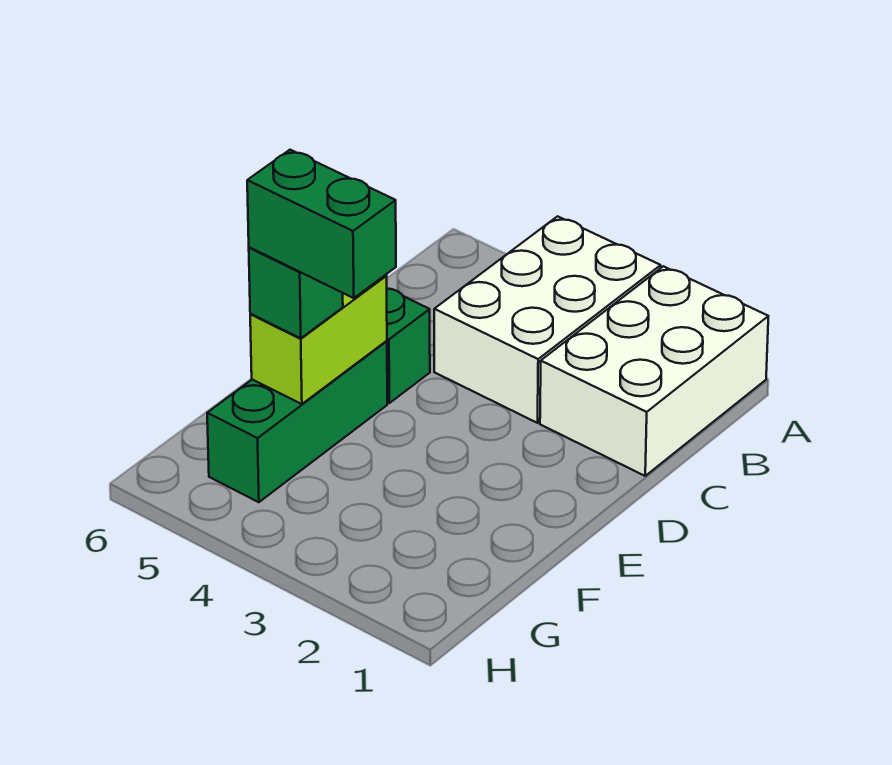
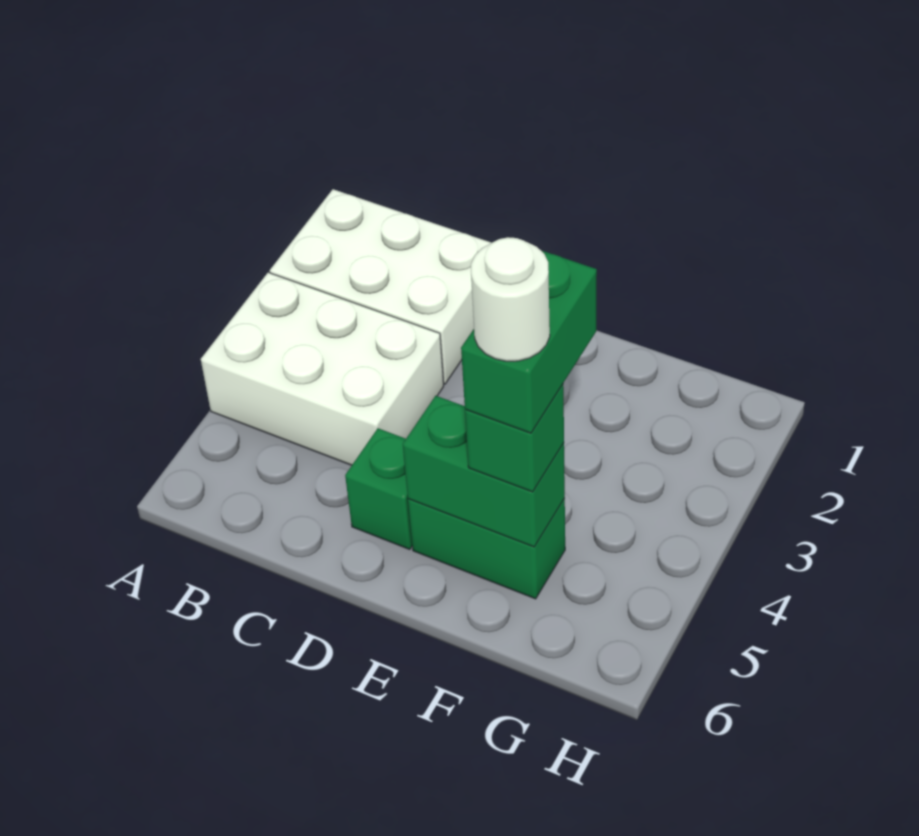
green 1x3 brick [207,341,387,502] -> green 1x2 brick [408,499,565,599]
lime 1x2 brick [250,275,387,404] -> green 1x2 brick [403,396,565,547]
none -> white 1x1 round brick [471,237,550,361]

